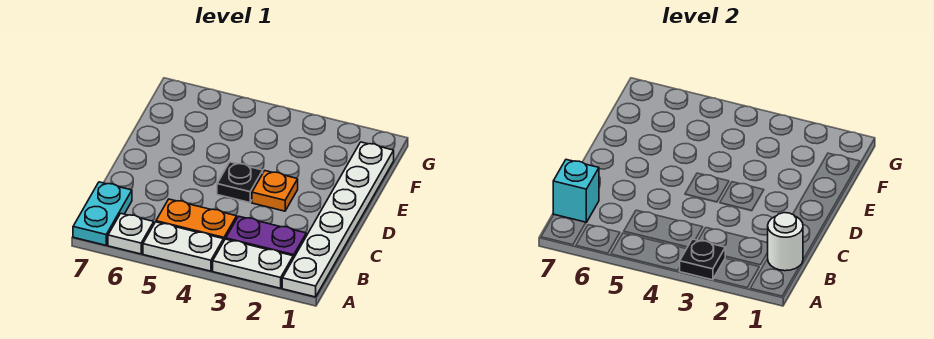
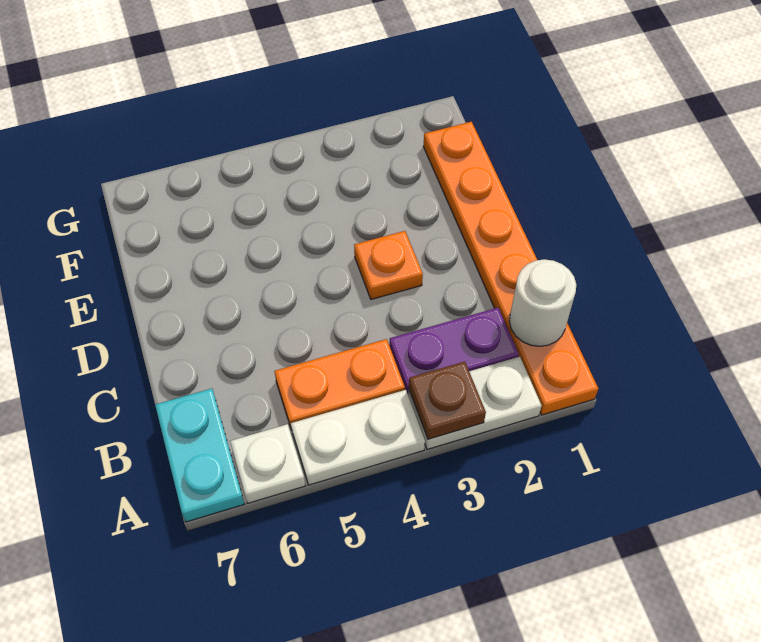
white 1x6 plate [282,142,394,297] -> orange 1x6 plate [423,122,598,415]
black 1x1 plate [680,239,726,280] -> brown 1x1 plate [409,362,486,439]
cyan 1x1 brick [553,160,599,222] -> none
black 1x1 plate [217,162,263,203] -> none

